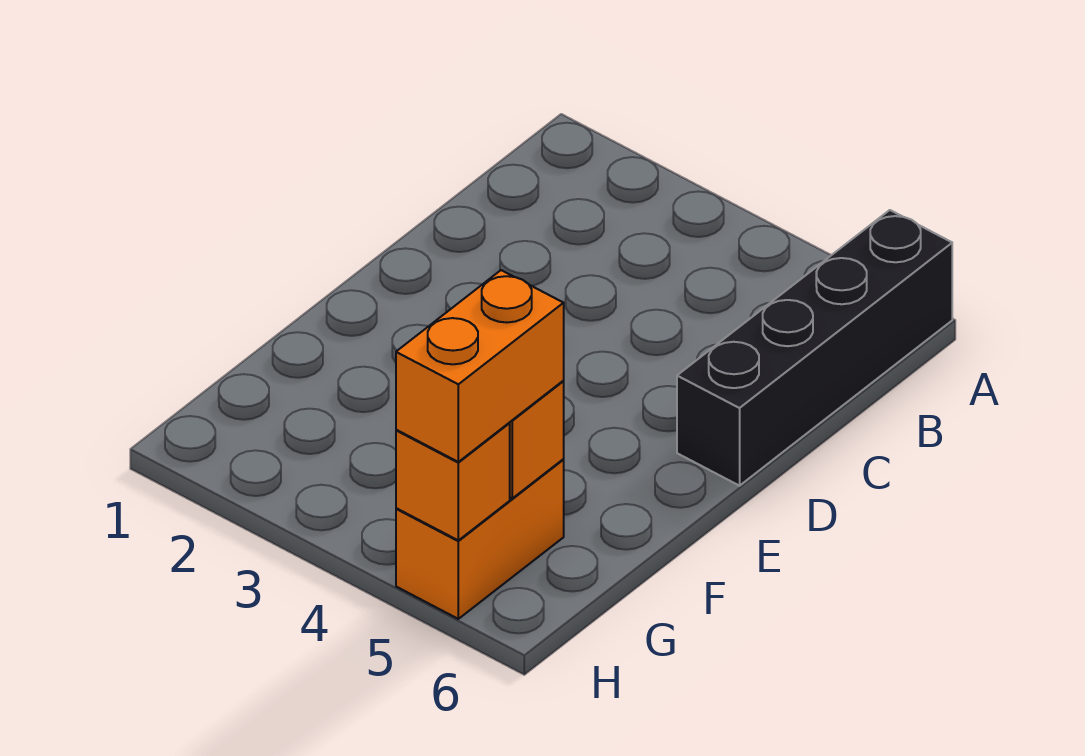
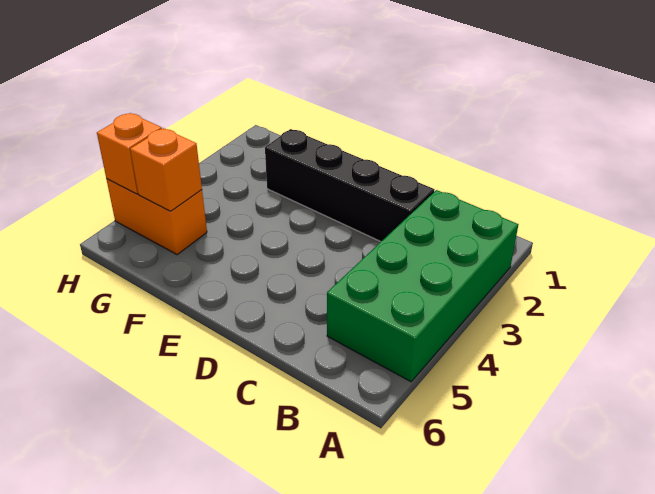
none -> green 2x4 brick [327,190,518,382]
black 1x4 brick [677,210,952,486] -> black 1x4 brick moved to [265,129,435,242]
orange 1x2 brick [396,270,564,462] -> none

